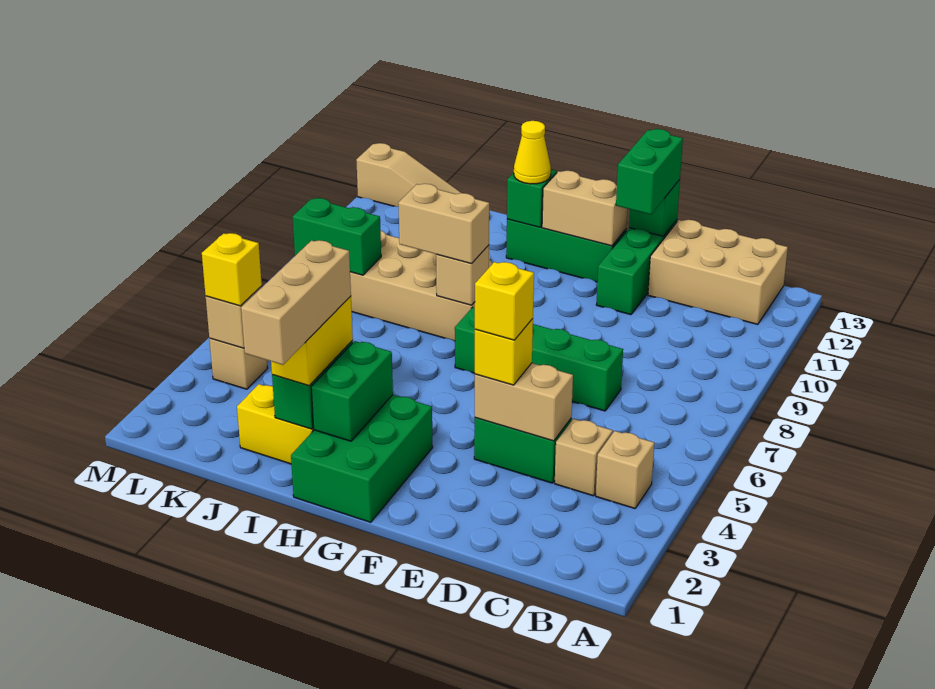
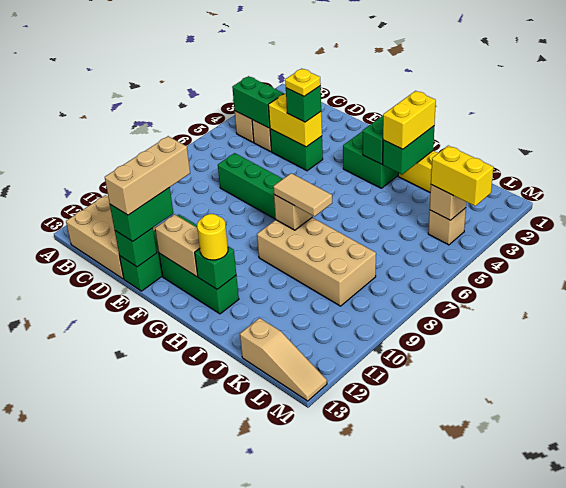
tan 1x2 brick [475,363,573,441] -> yellow 1x2 brick [268,94,322,147]
yellow 1x1 brick [475,319,533,385] -> green 1x1 brick [286,86,321,122]
yellow 1x1 brick [475,262,534,340] -> yellow 1x1 plate [285,69,321,96]
tan 1x2 brick [398,184,489,264] -> tan 1x2 tile [273,173,332,216]
yellow 1x1 cone [514,121,551,184] -> yellow 1x1 round brick [197,214,228,260]
tan 1x3 brick [241,240,351,365] -> tan 1x3 brick moved to [105,136,190,215]
green 1x2 brick [293,198,381,275] -> green 1x2 brick moved to [232,76,284,128]
tan 1x3 slope [356,143,461,207] -> tan 1x3 slope turned to [240,318,327,401]
yellow 1x1 brick [202,233,262,306] -> yellow 1x2 brick [431,146,493,206]

